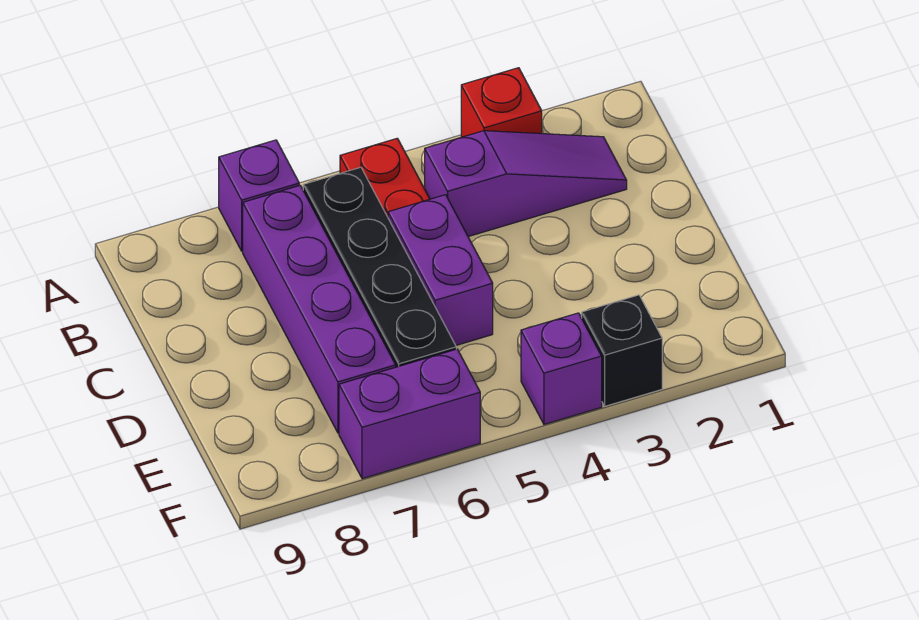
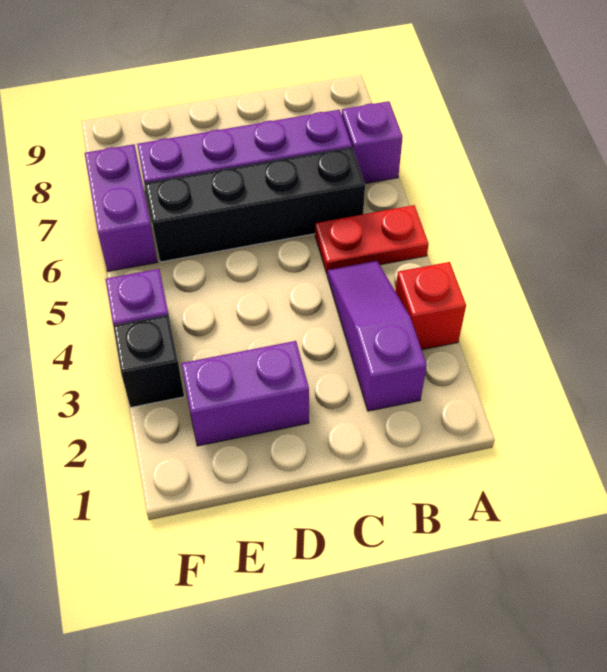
purple 1x3 slope [425,131,627,237] -> purple 1x3 slope turned to [327,261,427,411]
purple 1x2 brick [388,195,493,345] -> purple 1x2 brick moved to [181,341,309,446]

